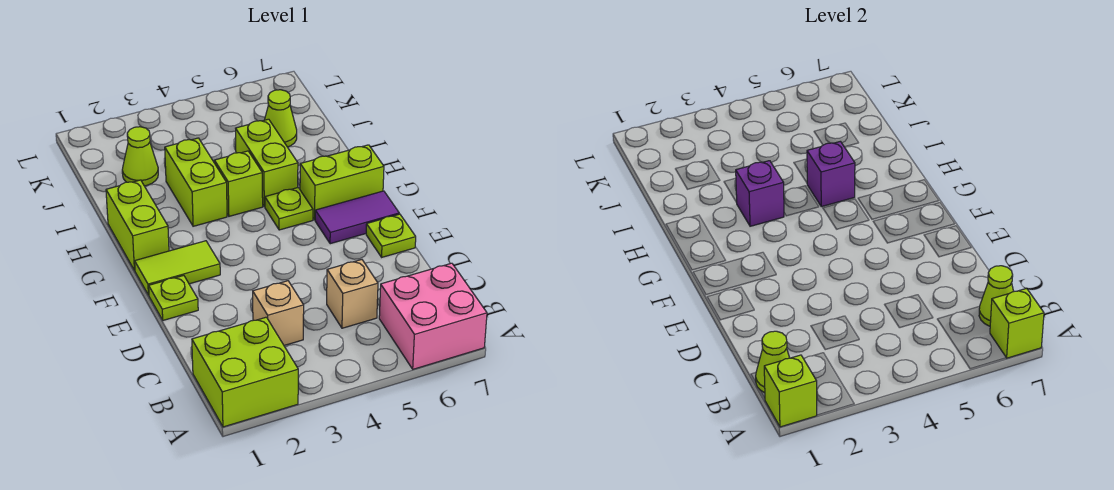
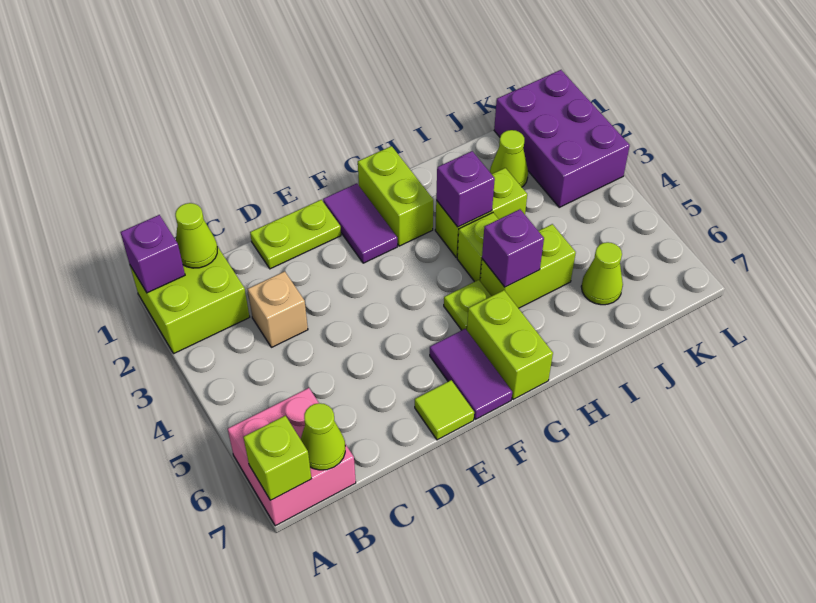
lime 1x1 brick [764,355,817,427] -> purple 1x1 brick [120,215,185,293]
tan 1x1 brick [327,260,378,328] -> none
lime 1x1 plate [149,275,198,320] -> lime 1x2 plate [250,200,341,269]
lime 1x1 plate [366,214,416,257] -> lime 1x1 tile [415,380,474,440]
lime 1x2 tile [135,241,220,295] -> purple 1x2 tile [323,183,397,263]
lime 1x2 brick [106,180,169,270] -> lime 1x2 brick turned to [358,146,433,246]
none -> purple 2x3 brick [494,70,630,207]

